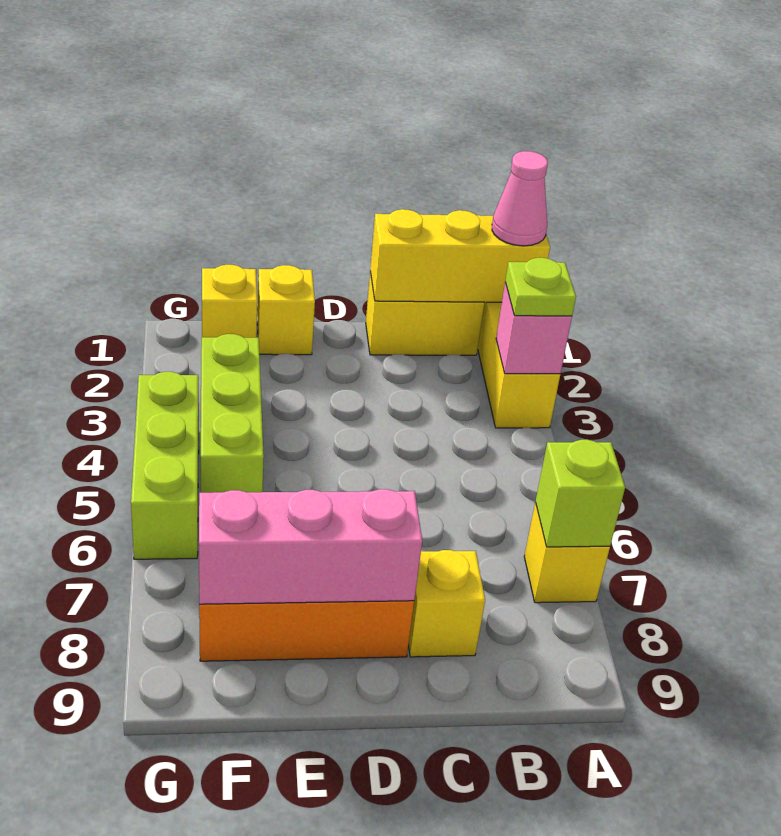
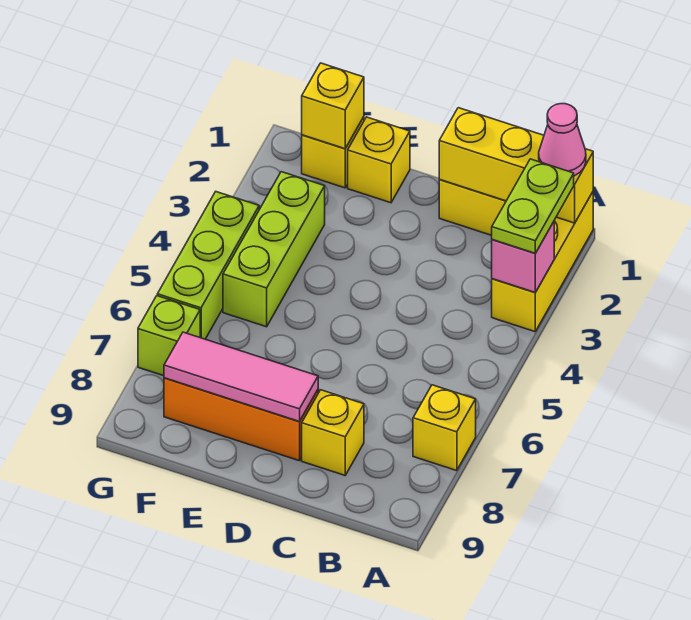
lime 1x1 plate [505,258,576,316] -> lime 1x2 plate [492,159,574,253]
lime 1x1 brick [535,440,625,547] -> lime 1x1 brick moved to [138,296,200,376]
pink 1x3 brick [199,489,422,604] -> pink 1x3 tile [164,332,318,422]
none -> yellow 1x1 brick [302,63,364,149]

